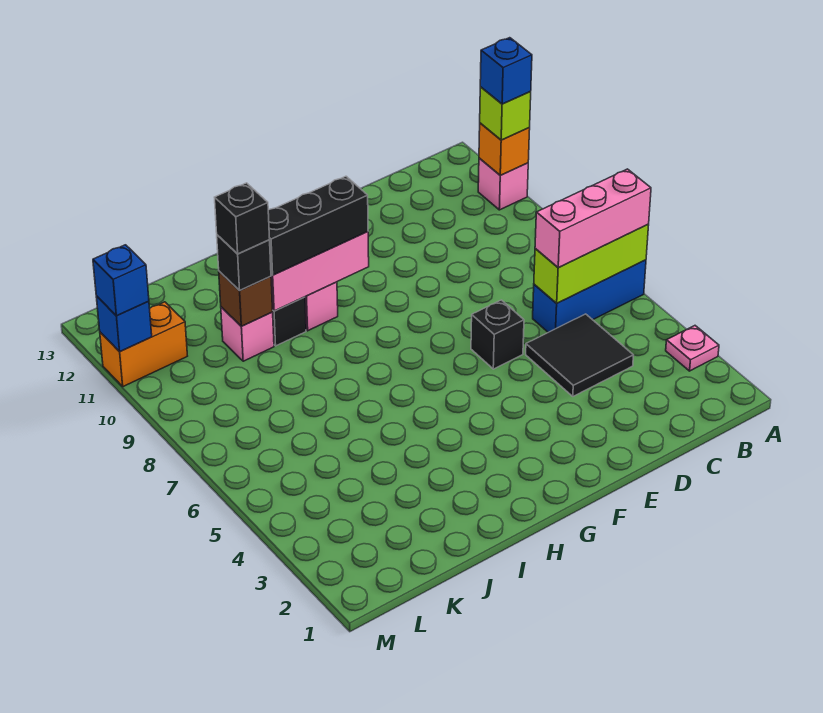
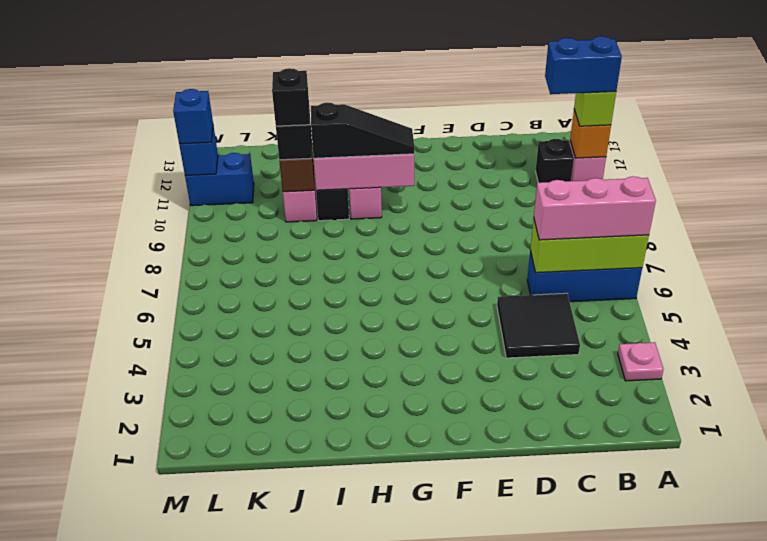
blue 1x1 brick [480,38,532,104] -> blue 1x2 brick [545,36,622,94]
black 1x1 brick [471,300,524,369] -> black 1x1 brick moved to [536,139,574,183]
black 1x3 brick [268,176,368,275] -> black 1x3 slope [311,103,414,158]
orange 1x2 brick [100,302,187,387] -> blue 1x2 brick [185,153,254,206]

